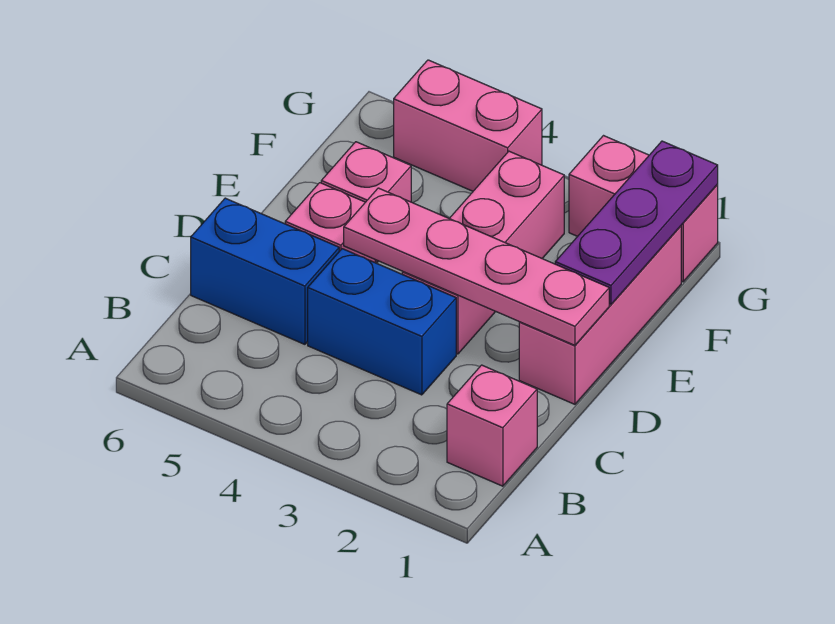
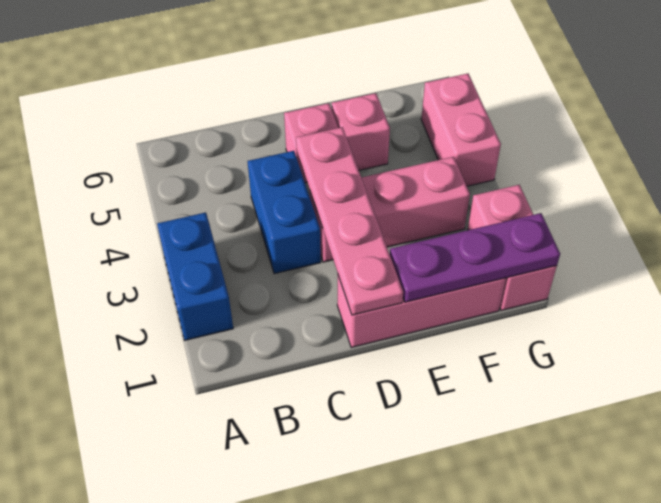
pink 1x1 brick [447,365,537,486] -> none
blue 1x2 brick [191,198,339,344] -> blue 1x2 brick moved to [157,212,233,340]

